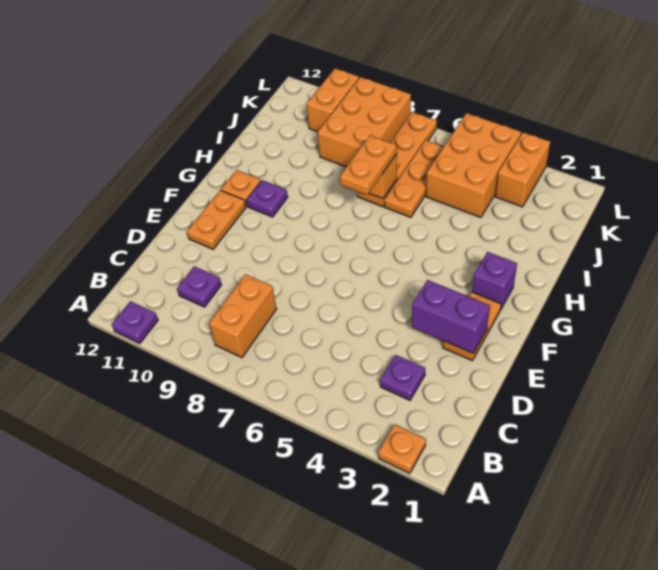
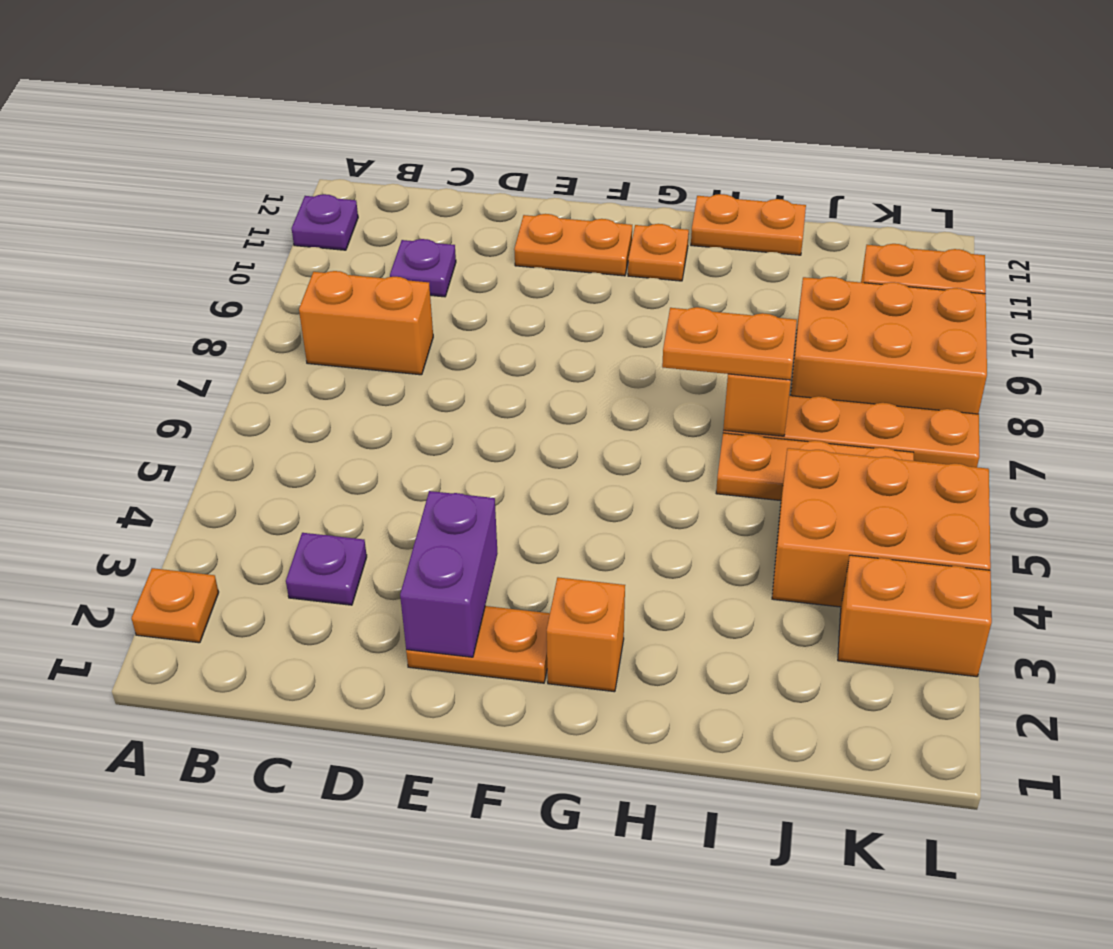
purple 1x1 brick [472,252,517,310] -> orange 1x1 brick [547,577,625,692]
purple 1x1 plate [247,180,288,217] -> none
none -> orange 1x2 plate [691,194,806,255]

